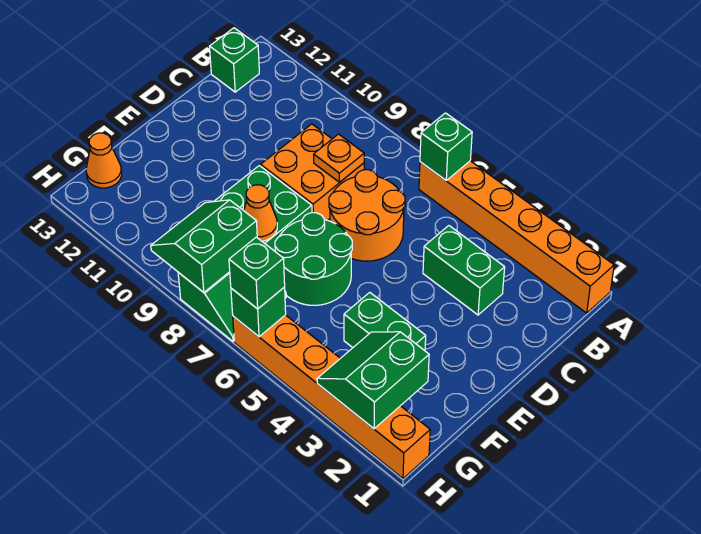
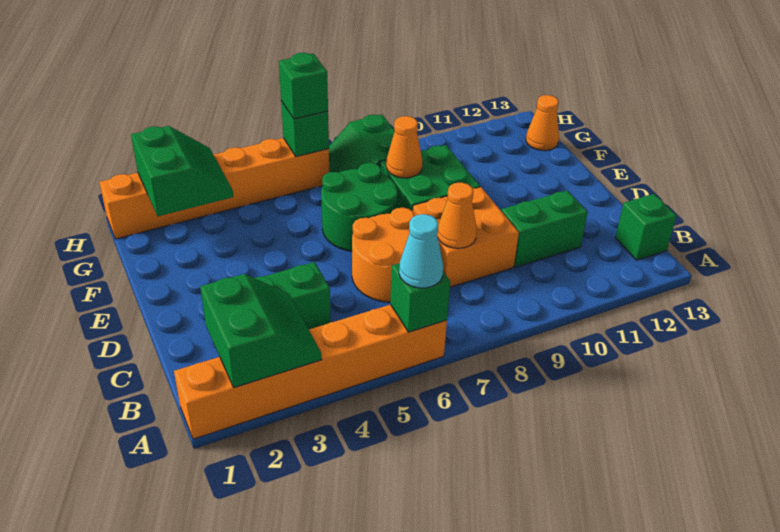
none -> cyan 1x1 cone [399,214,443,288]
orange 1x1 plate [314,134,364,183] -> orange 1x1 cone [437,182,477,248]
green 1x2 brick [344,292,426,351] -> green 1x2 brick moved to [501,190,588,267]
green 2x2 slope [151,200,257,292] -> green 2x2 slope moved to [200,274,322,388]

